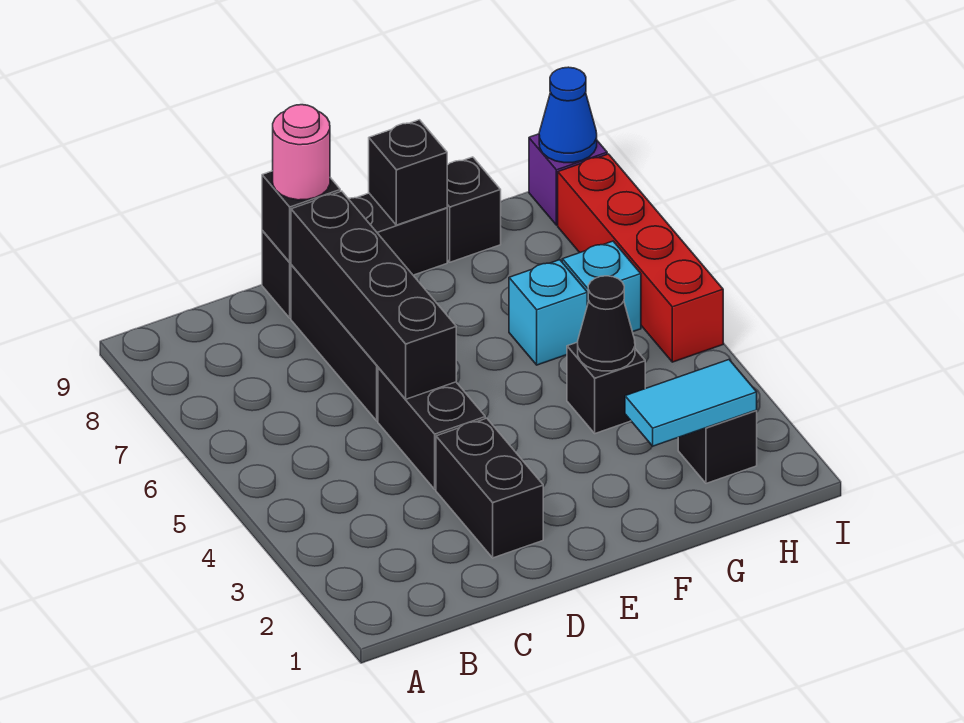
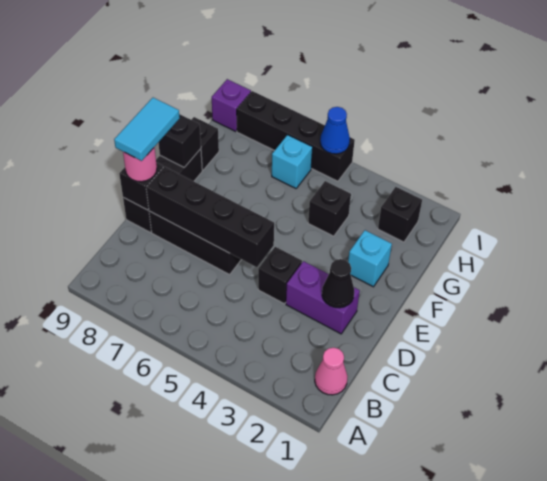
none -> pink 1x1 cone [315,348,347,395]
black 1x2 brick [436,418,543,558] -> purple 1x2 brick [286,261,360,334]
black 1x2 brick [378,367,485,489] -> black 1x1 brick [258,247,302,304]
cyan 1x2 tile [625,360,757,446] -> cyan 1x2 tile moved to [114,98,180,161]
black 1x1 cone [578,276,635,371] -> black 1x1 cone moved to [322,259,354,308]
cyan 1x1 brick [509,260,587,365] -> cyan 1x1 brick moved to [348,230,392,287]
red 1x4 brick [558,154,723,362] -> black 1x4 brick [237,91,355,181]
blue 1x1 cone [539,67,597,163] -> blue 1x1 cone moved to [320,107,350,154]

